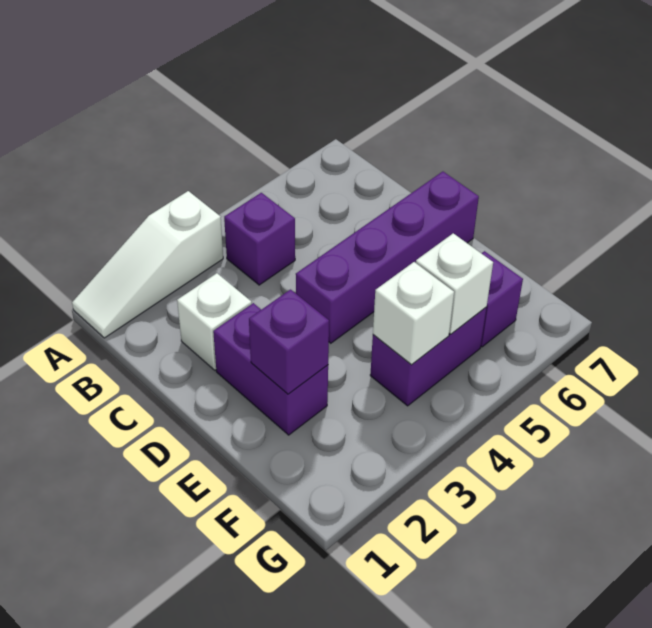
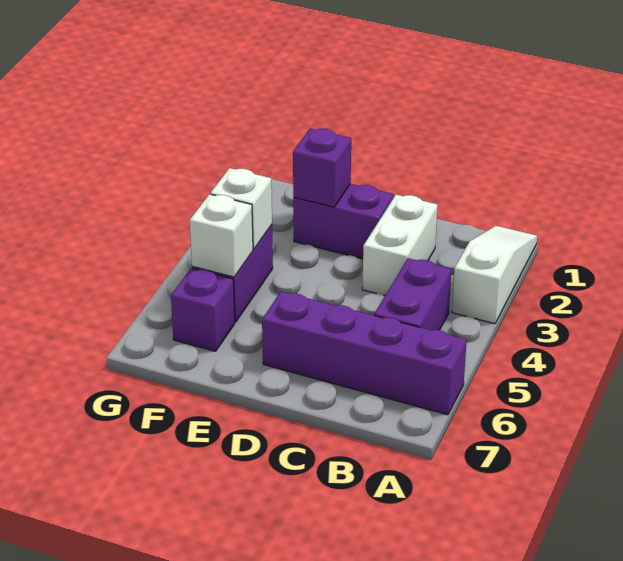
purple 1x1 brick [224,193,295,285] -> purple 1x2 brick [374,258,451,330]
white 1x1 brick [177,273,252,370] -> white 1x2 brick [362,195,438,296]
purple 1x4 brick [296,172,479,343] -> purple 1x4 brick turned to [262,292,467,415]

